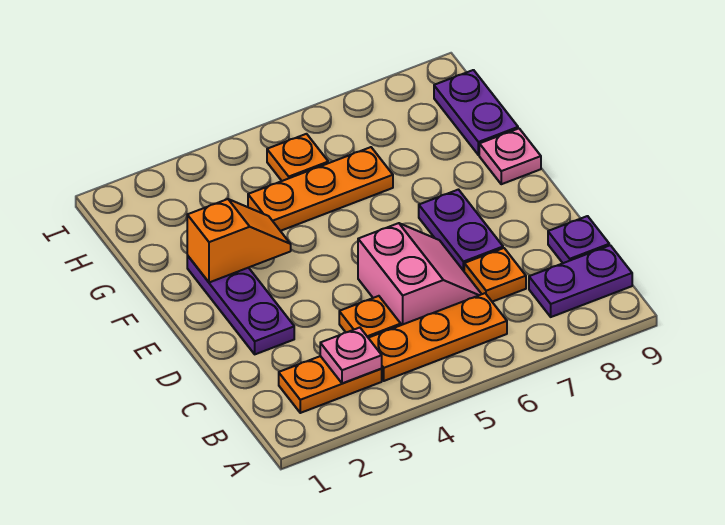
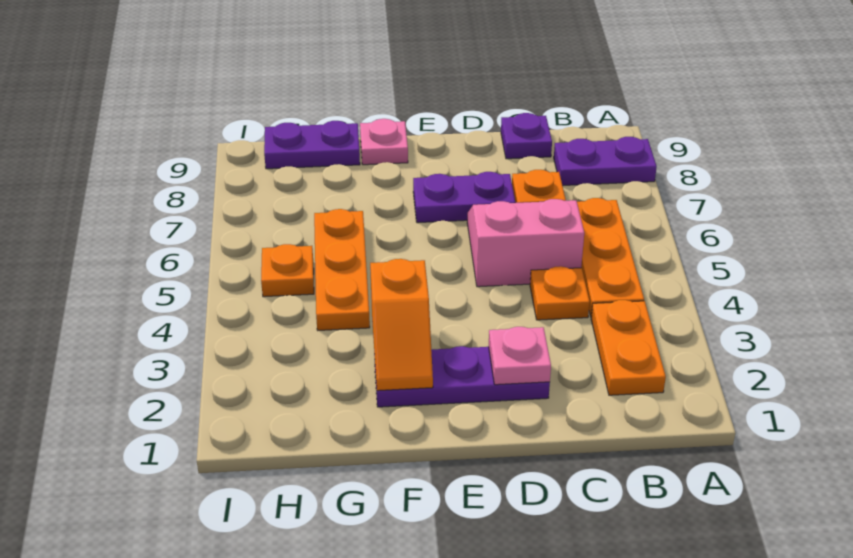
pink 1x1 plate [320,328,382,384] -> pink 1x1 plate moved to [489,327,551,385]
purple 1x2 plate [529,245,632,317] -> purple 1x2 plate turned to [554,137,657,185]
orange 1x2 slope [187,199,291,282] -> orange 1x2 slope turned to [370,259,433,391]

